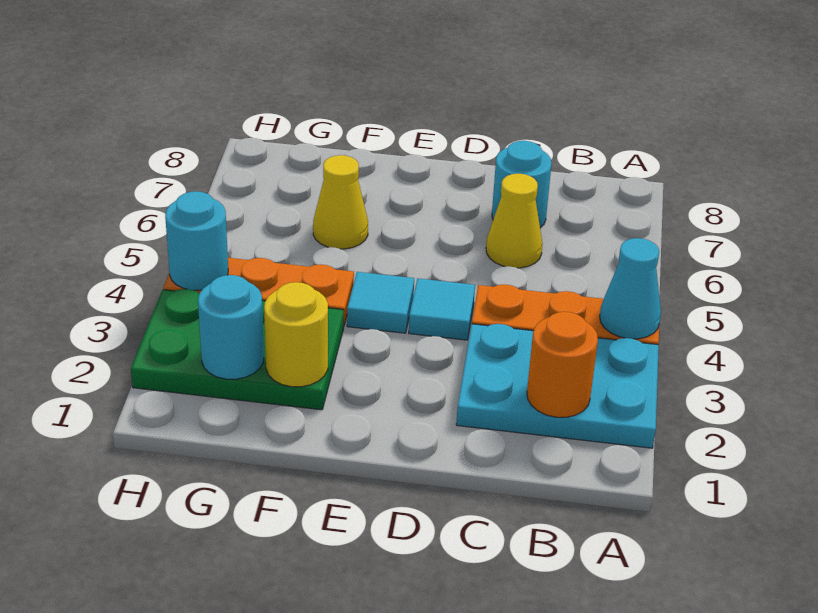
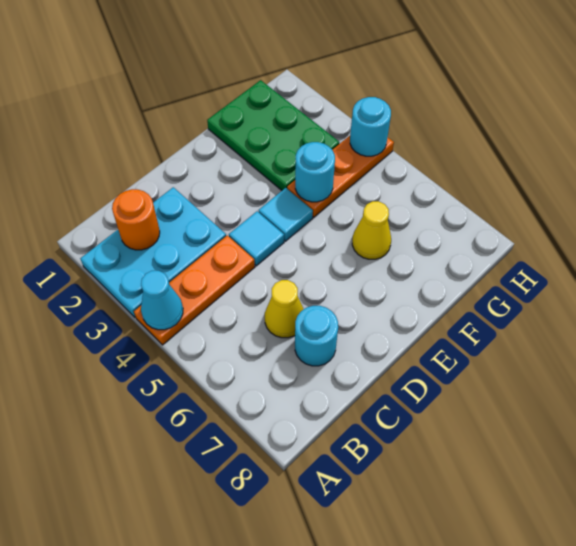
green 2x3 plate [131,289,344,410] -> green 2x3 plate turned to [207,80,339,190]
yellow 1x1 round brick [264,282,328,387] -> none
cyan 1x1 round brick [198,275,264,379] -> cyan 1x1 round brick moved to [295,142,335,202]

